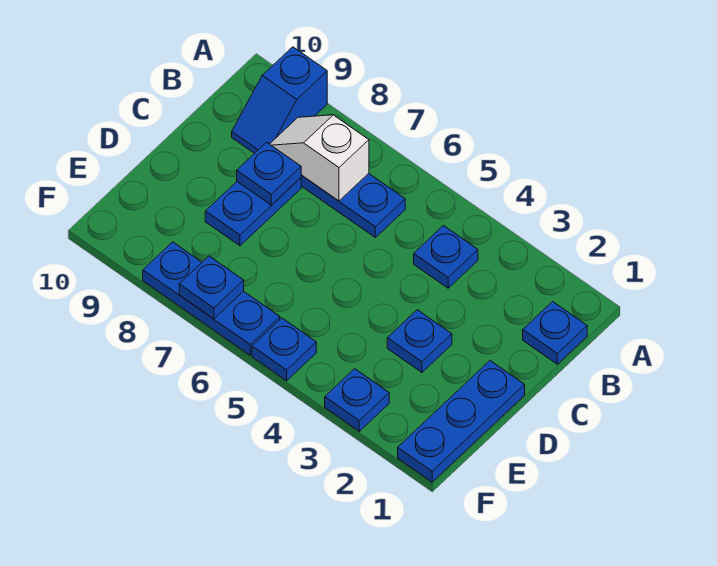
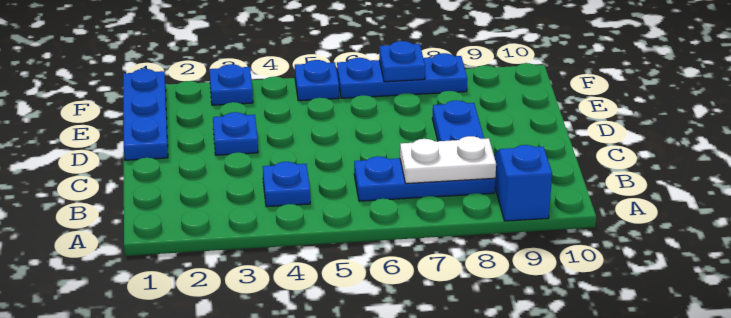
blue 1x1 plate [523,302,587,364] -> none
white 1x2 slope [270,115,369,201] -> white 1x2 plate [400,136,496,184]
blue 1x1 plate [237,142,301,205] -> none

